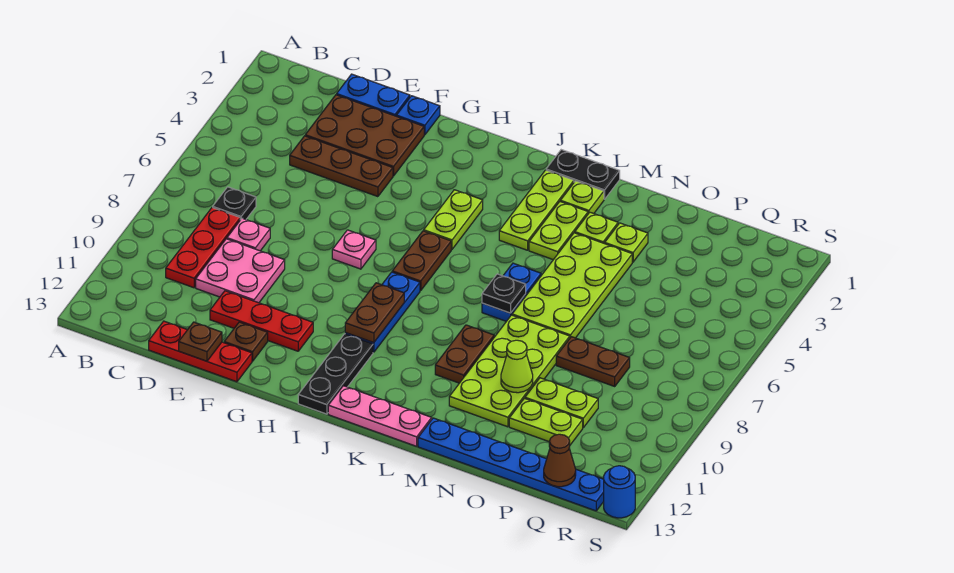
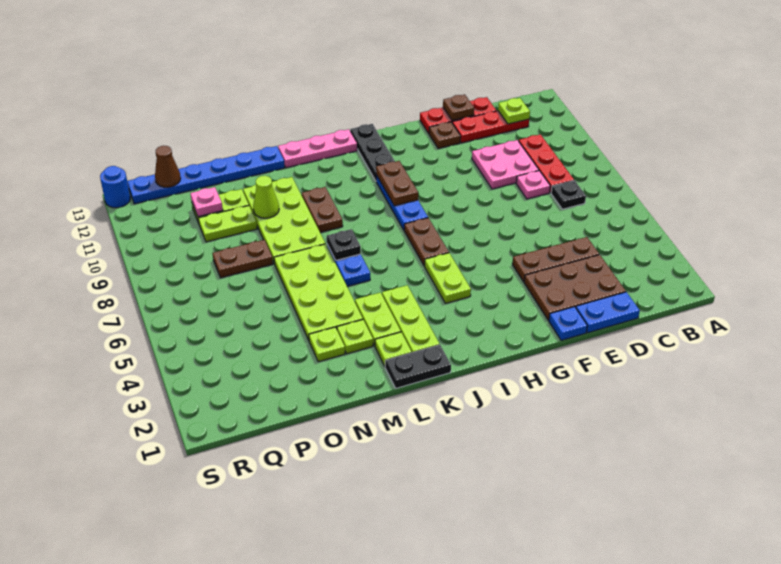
none -> lime 1x1 plate [498,98,530,124]
red 1x3 plate [210,291,313,351] -> red 1x3 plate moved to [452,111,529,143]
pink 1x1 plate [332,230,376,269] -> pink 1x1 plate moved to [190,187,223,217]

